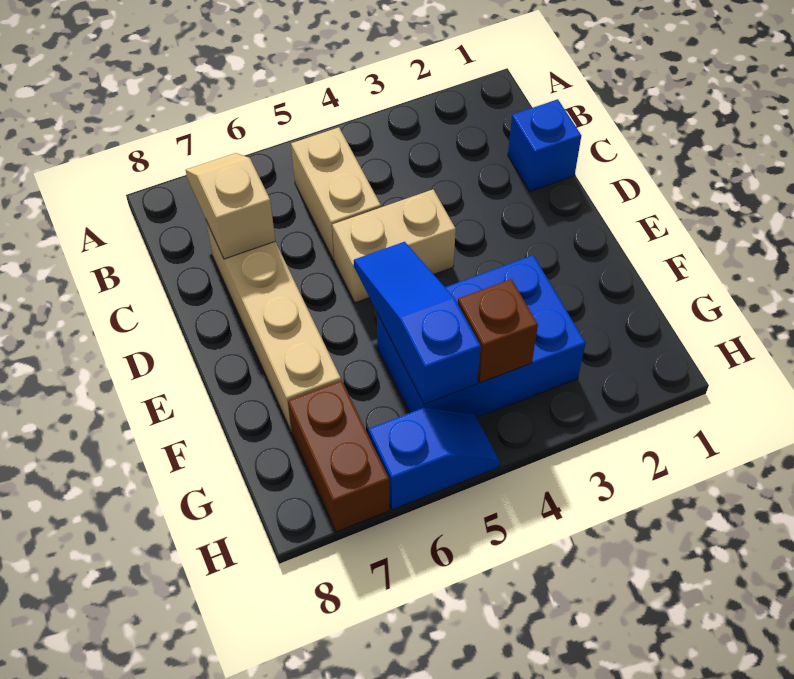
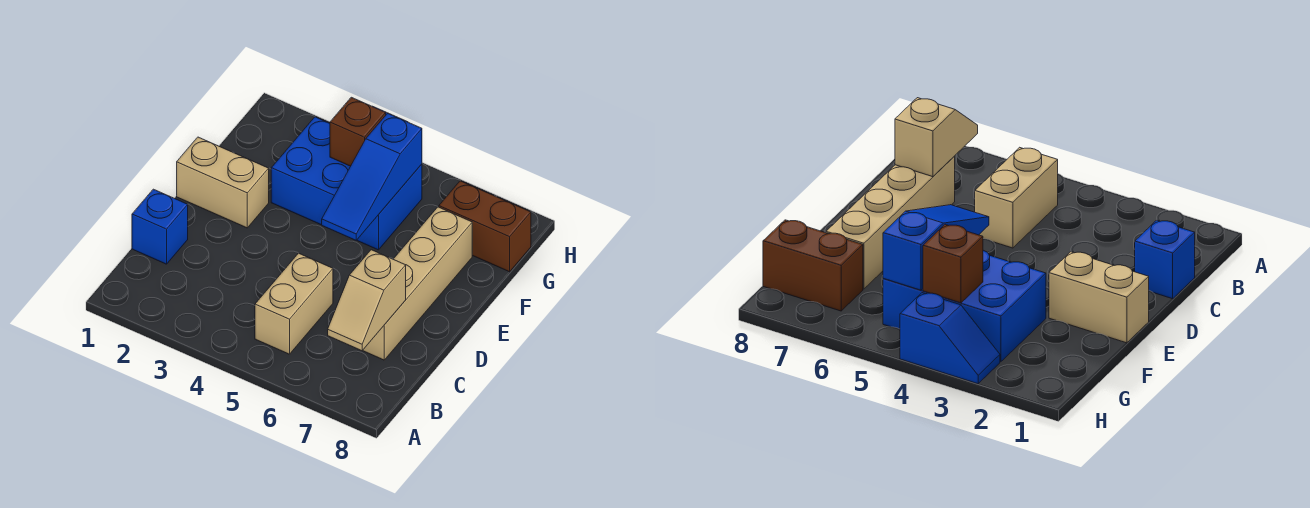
tan 1x2 brick [332,190,456,303] -> tan 1x2 brick moved to [177,137,269,228]
brown 1x2 brick [288,381,389,532] -> brown 1x2 brick turned to [439,181,531,272]
blue 1x2 slope [368,408,500,510] -> blue 1x2 slope moved to [900,293,1000,384]

